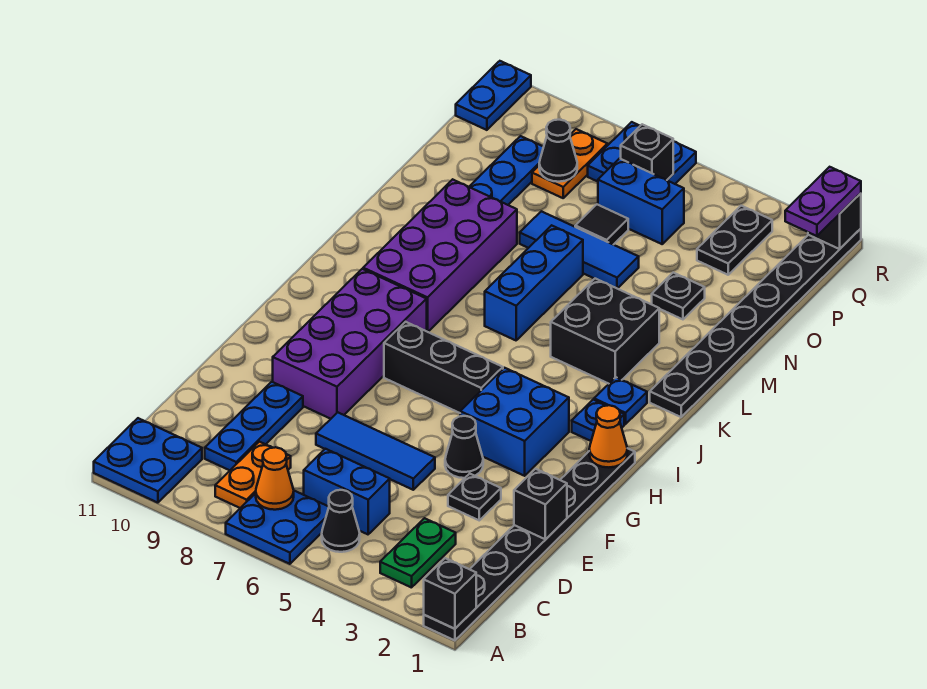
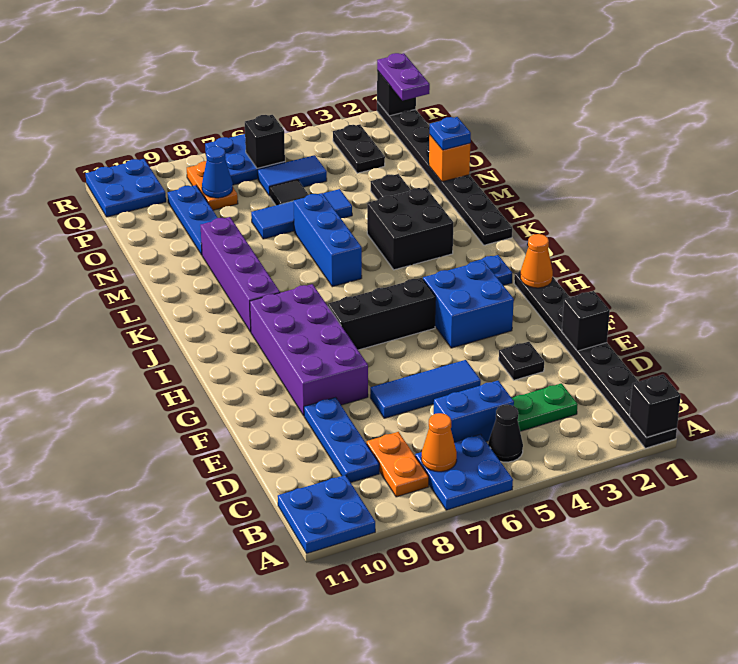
green 1x2 plate [380,518,456,588] -> green 1x2 plate turned to [512,383,578,431]
black 1x1 cone [445,416,483,478] -> none
blue 1x1 plate [594,377,647,424] -> blue 1x1 plate moved to [430,117,471,150]
purple 2x4 brick [363,179,517,332] -> purple 1x4 brick [200,217,280,332]
none -> orange 1x1 brick [429,135,470,182]
blue 1x2 brick [598,158,684,244] -> blue 1x2 tile [258,155,327,196]
black 1x1 cone [539,120,577,182] -> blue 1x1 cone [202,146,233,198]
blue 1x2 plate [456,61,531,130] -> blue 2x2 plate [86,159,166,217]

